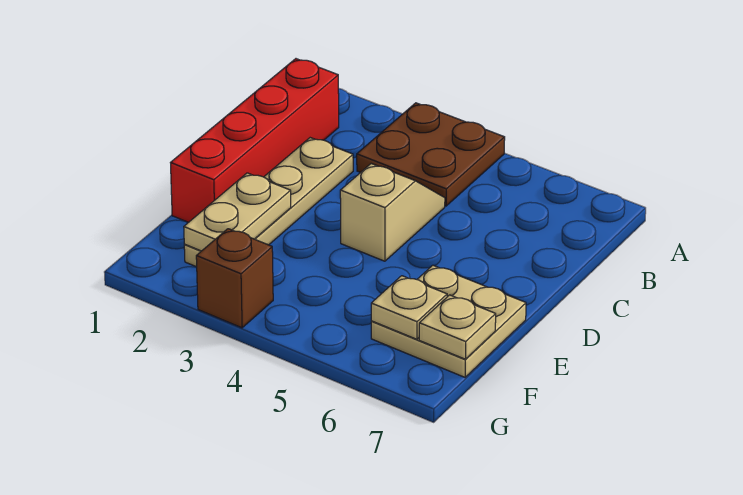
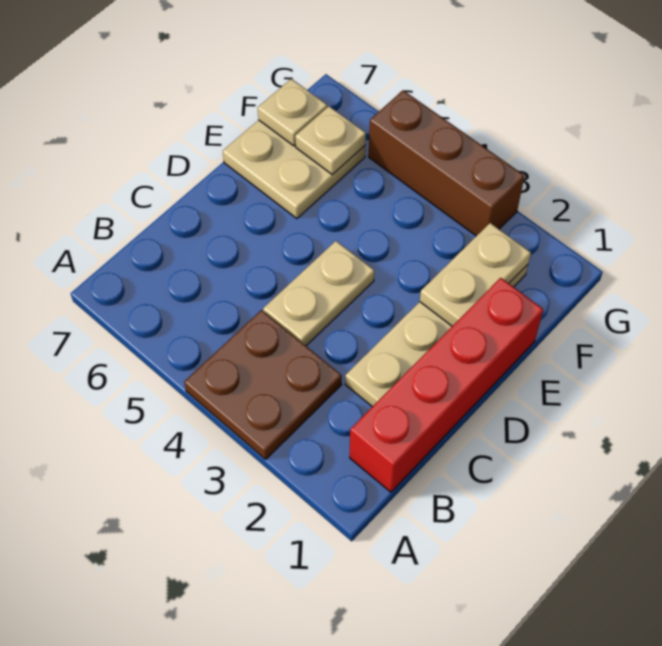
tan 1x2 slope [340,164,445,261] -> tan 1x2 plate [263,241,374,346]
brown 1x1 brick [196,229,273,328] -> brown 1x3 brick [369,90,525,236]

